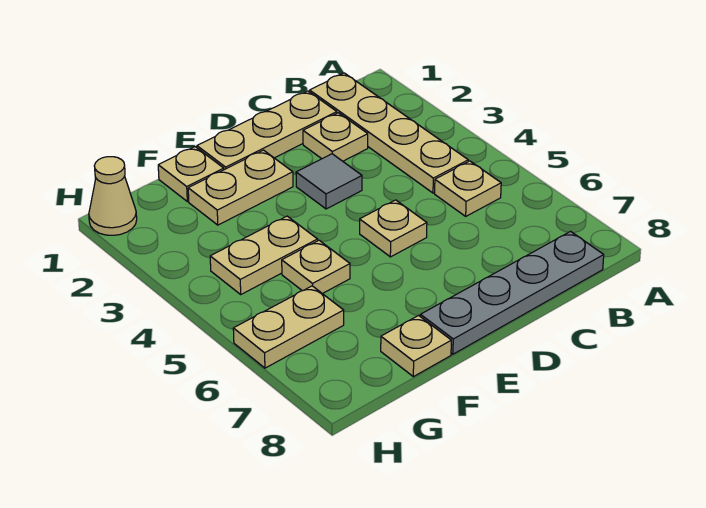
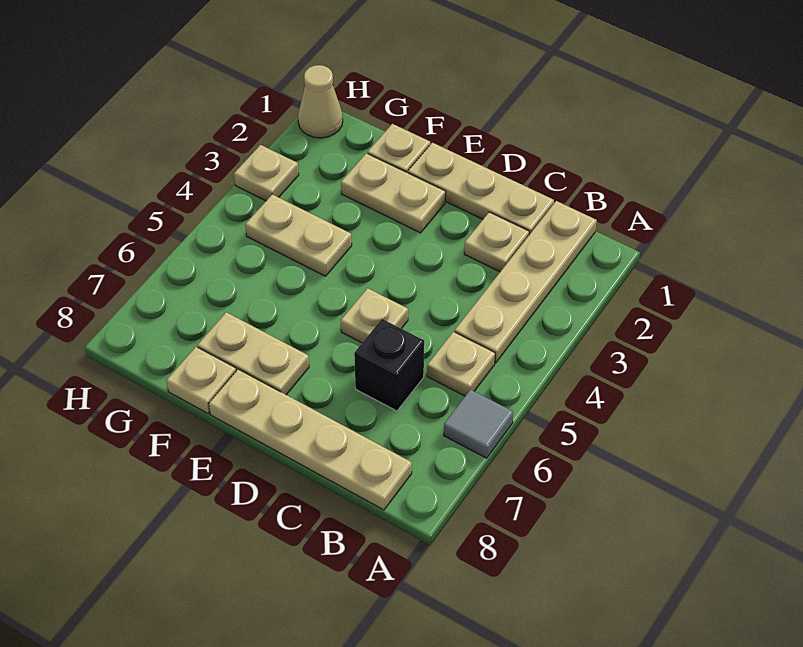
grey 1x4 plate [420,231,604,354] -> tan 1x4 plate [209,369,412,510]
none -> black 1x1 brick [354,319,424,411]
grey 1x1 tile [296,154,362,209] -> grey 1x1 tile moved to [444,390,513,458]
tan 1x1 plate [282,240,350,294] -> tan 1x1 plate moved to [234,145,299,201]
tan 1x2 plate [233,286,344,368] -> tan 1x2 plate moved to [198,312,309,395]

